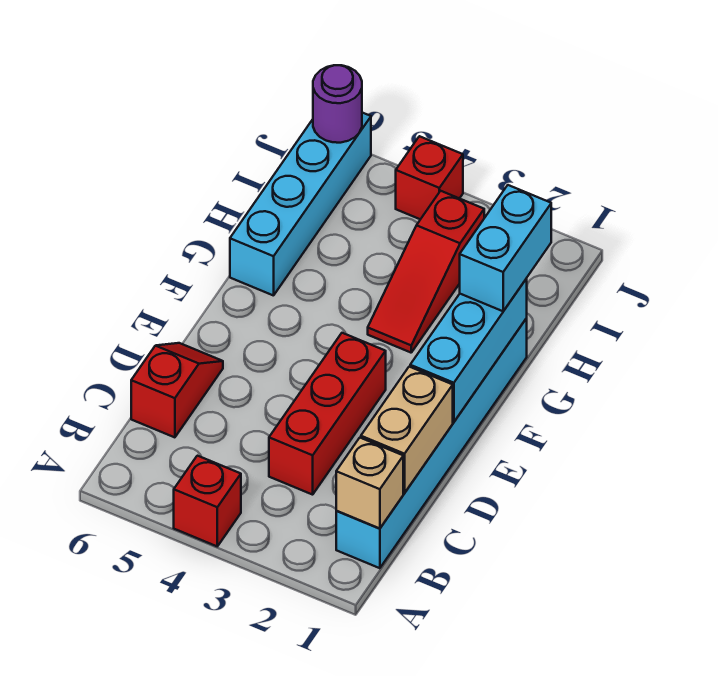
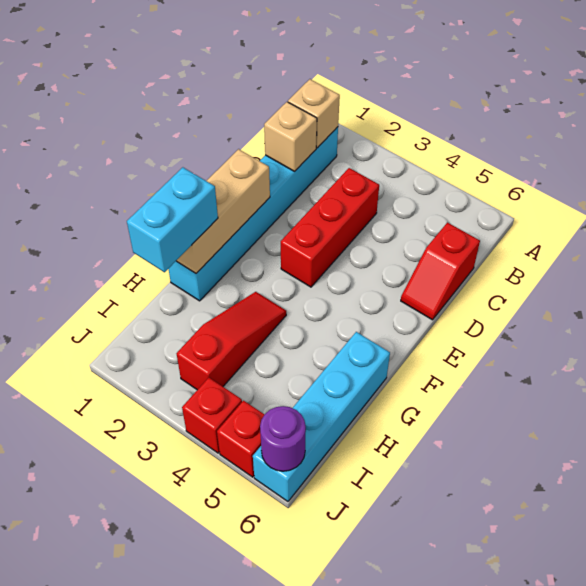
red 1x1 brick [174,456,241,546] -> red 1x1 brick moved to [217,401,265,477]
tan 1x2 brick [361,367,453,493] -> tan 1x1 brick [264,102,317,171]
cyan 1x3 brick [410,278,527,422] -> tan 1x3 brick [176,149,270,273]

